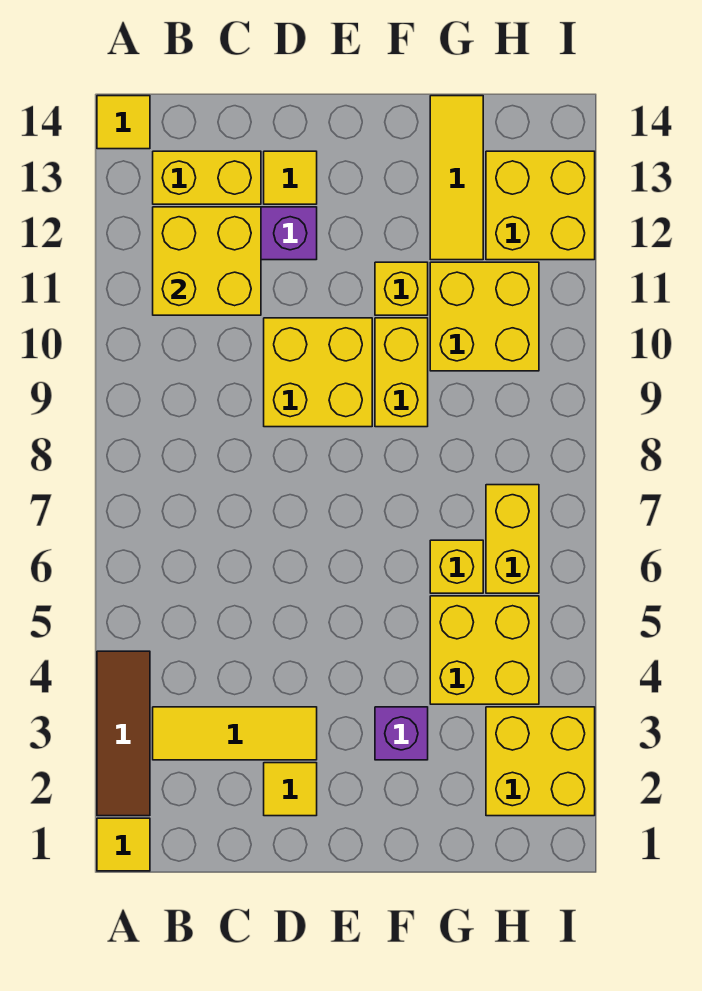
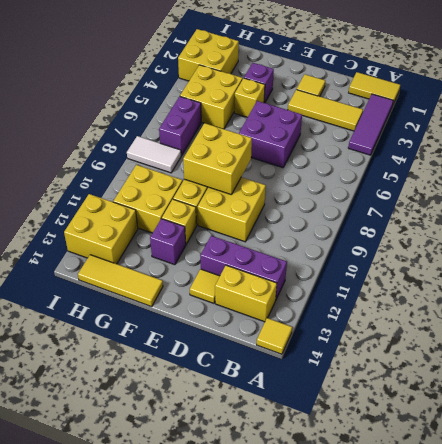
yellow 1x1 tile [97,818,150,871] -> yellow 1x2 tile [349,72,400,104]
brown 1x3 tile [97,651,150,816] -> purple 1x3 tile [348,94,393,155]
yellow 2x2 brick [153,207,261,315] -> yellow 2x2 brick moved to [183,123,252,195]
none -> purple 2x2 brick [239,101,302,168]
none -> purple 1x1 brick [150,219,186,265]
yellow 1x1 brick [430,540,483,593] -> yellow 1x1 brick moved to [234,78,265,117]
yellow 1x3 tile [430,96,483,260] -> yellow 1x3 tile turned to [78,255,163,307]
yellow 1x2 brick [486,485,539,593] -> purple 1x2 brick [159,96,201,155]
none -> white 1x2 tile [127,136,182,173]

